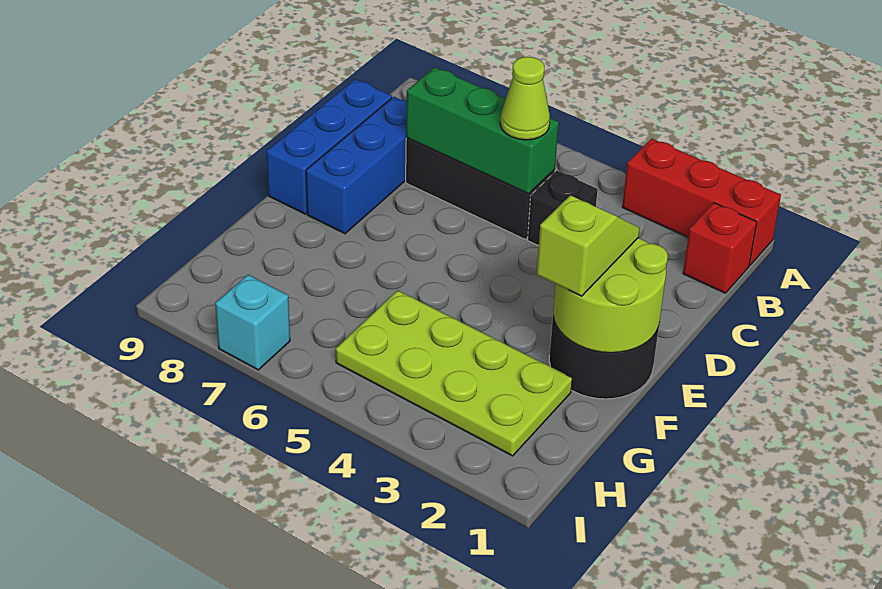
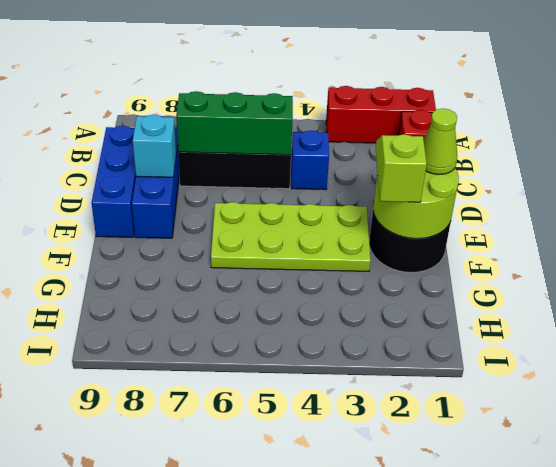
black 1x1 brick [528,171,598,246] -> blue 1x1 brick [291,131,329,190]
lime 1x1 cone [500,57,550,140] -> lime 1x1 cone moved to [424,109,457,175]
lime 2x4 plate [336,290,572,456] -> lime 2x4 plate moved to [211,202,371,271]
cyan 1x1 brick [215,275,290,370] -> cyan 1x1 brick moved to [133,115,176,177]

